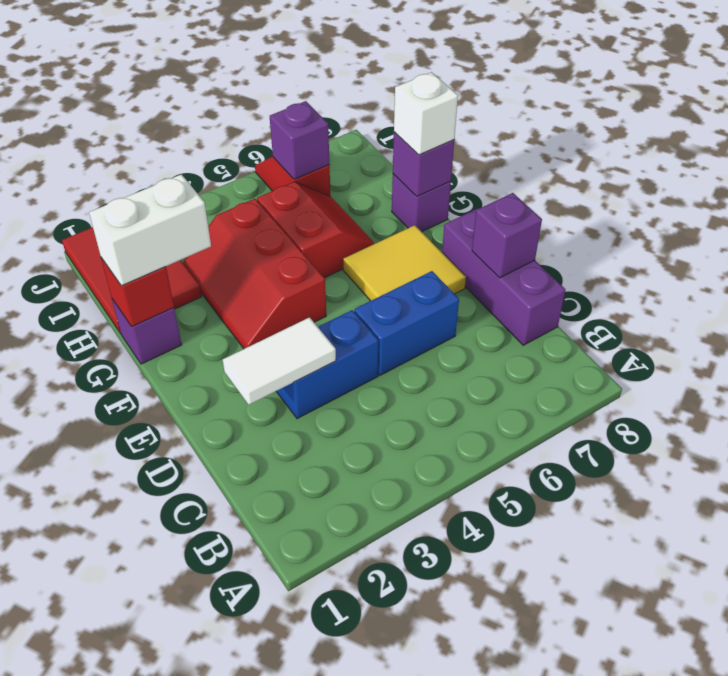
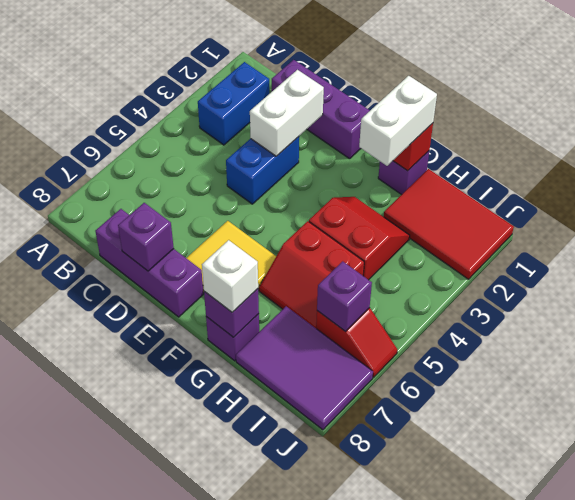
none -> purple 1x3 brick [272,60,370,159]
white 1x2 tile [223,317,336,405] -> white 1x2 brick [250,70,324,156]
blue 1x2 brick [354,271,459,375] -> blue 1x2 brick moved to [198,62,269,145]
red 2x3 slope [183,199,326,349] -> red 2x2 slope [309,197,410,280]
none -> purple 2x3 tile [236,306,373,430]

